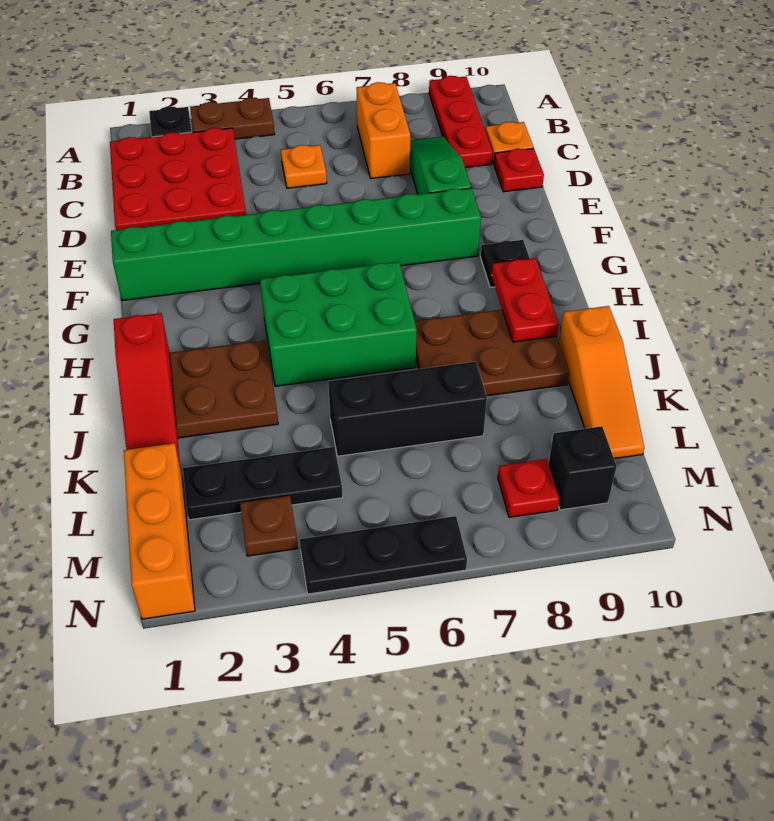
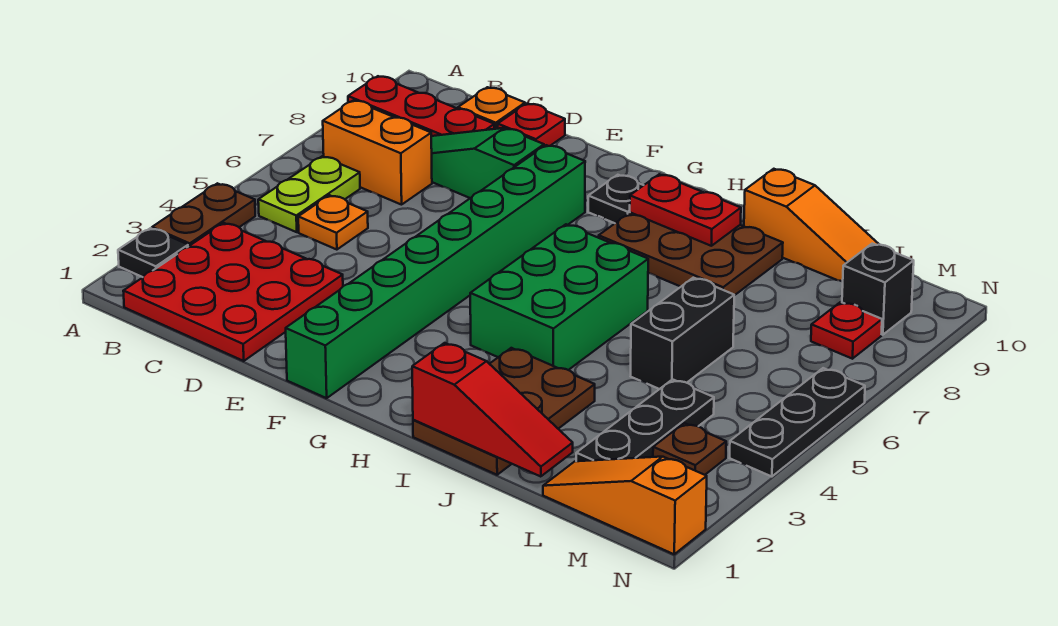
none -> lime 1x2 plate [258,156,360,232]
brown 2x3 plate [415,310,569,396] -> brown 2x3 plate turned to [599,213,783,295]
black 1x3 brick [328,362,487,456] -> black 1x2 brick [631,278,734,389]
orange 1x3 brick [124,443,195,619] -> orange 1x3 slope [543,457,707,554]

